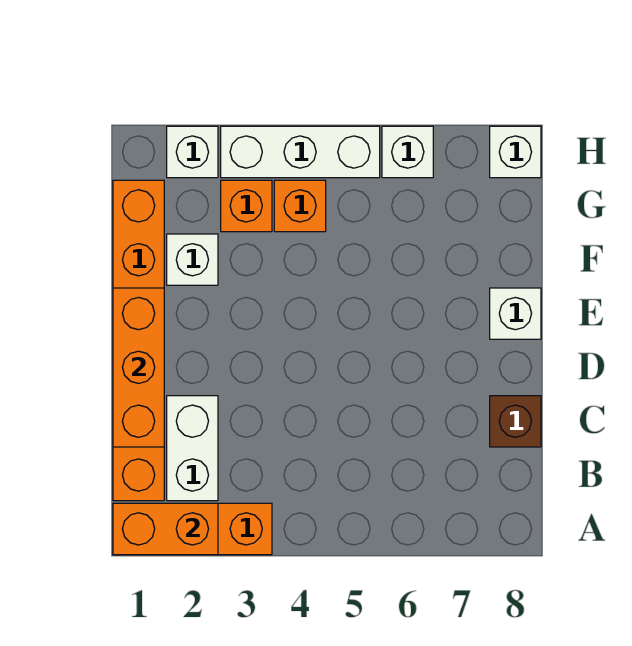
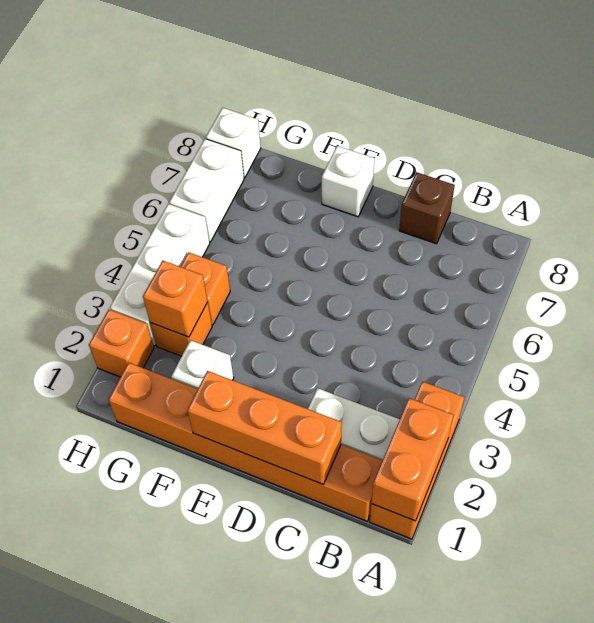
none -> orange 1x1 brick [143,261,208,337]
white 1x1 brick [167,126,218,178] -> orange 1x1 brick [89,310,154,377]
white 1x1 brick [382,126,433,178] -> white 1x2 brick [169,139,244,242]

